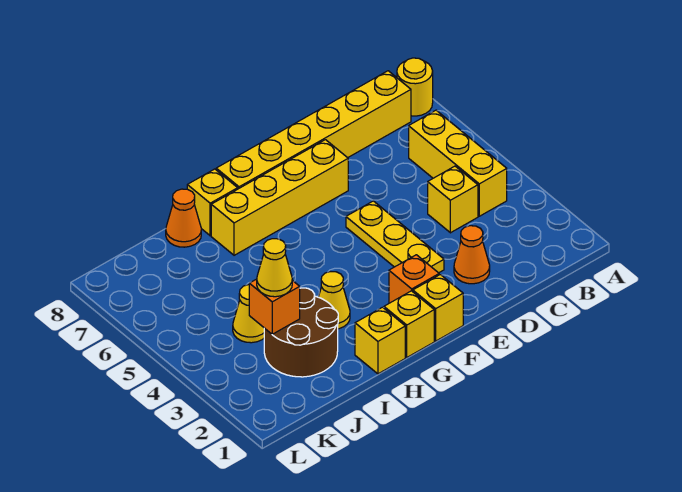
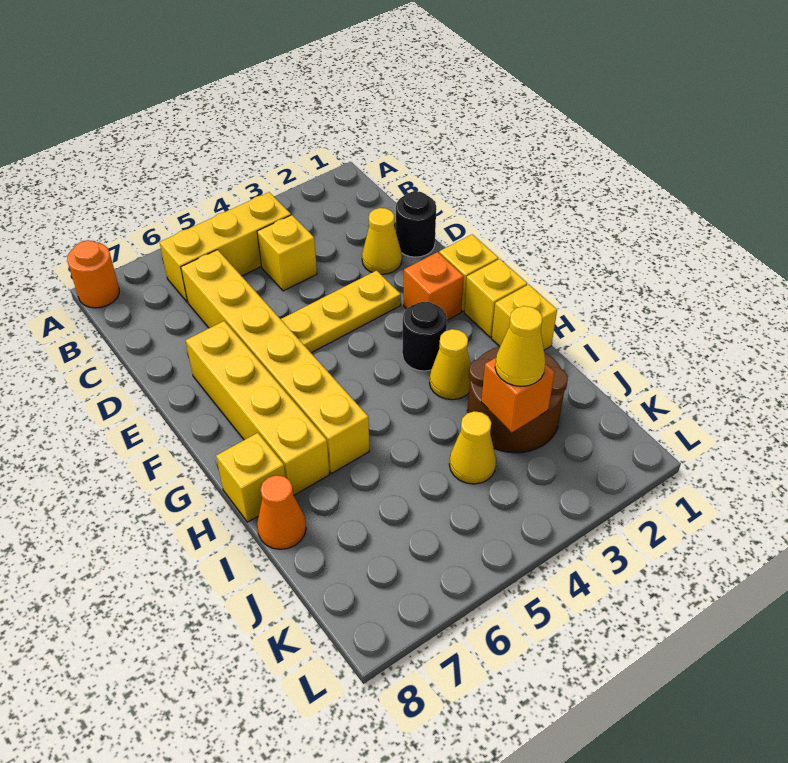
yellow 1x1 round brick [397,58,433,116] -> orange 1x1 round brick [67,240,119,308]
yellow 1x6 brick [216,71,411,189] -> yellow 1x6 brick moved to [181,250,369,474]
none -> black 1x1 round brick [396,191,436,257]
orange 1x1 cone [454,226,490,284] -> yellow 1x1 cone [362,208,402,274]
none -> black 1x1 round brick [402,302,447,371]

